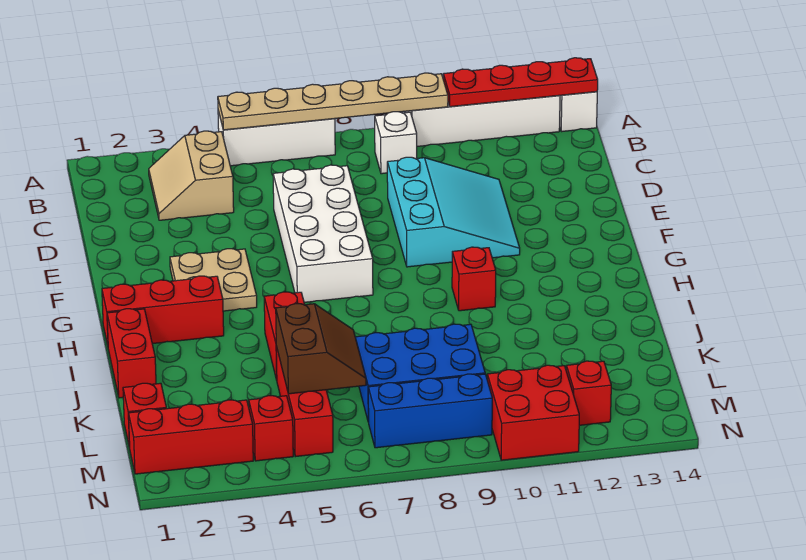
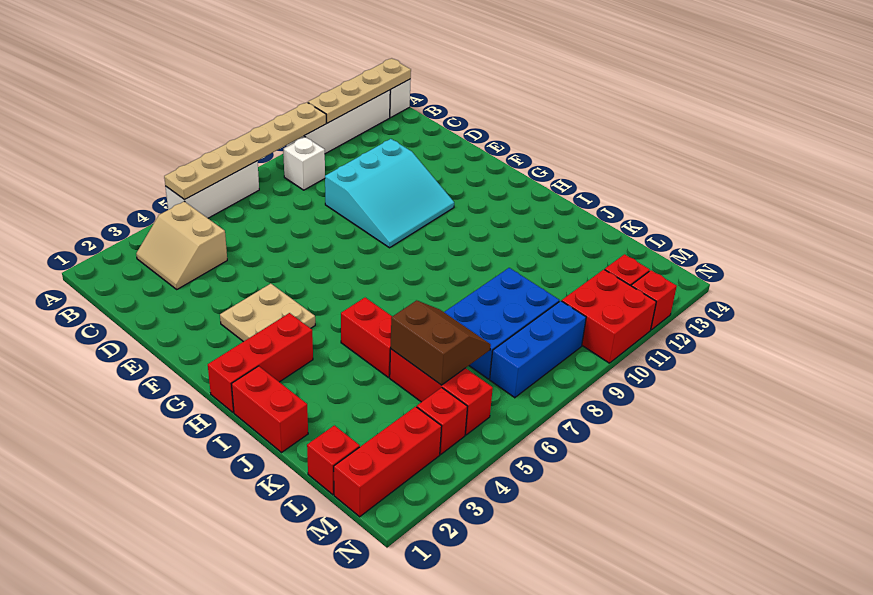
red 1x4 plate [443,58,598,107] -> tan 1x4 plate [308,58,411,123]
white 2x4 brick [273,165,373,302] -> none
cyan 3x3 slope [387,157,520,267] -> cyan 3x3 slope turned to [325,139,454,248]
red 1x1 brick [452,247,496,311] -> red 1x1 brick moved to [631,270,677,330]

